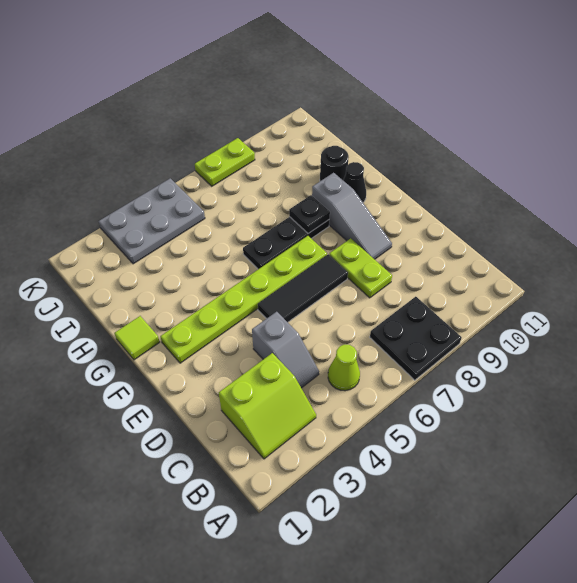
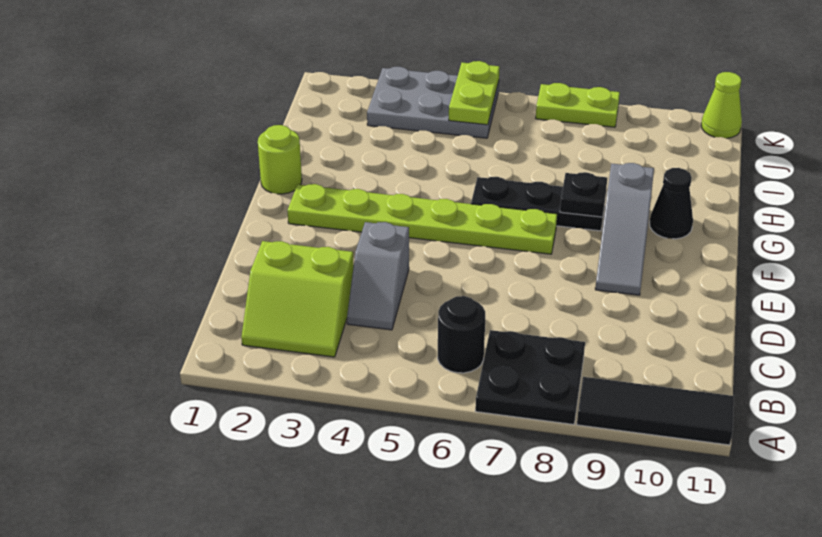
lime 1x1 cone [328,345,360,391] -> lime 1x1 cone moved to [701,72,742,138]
lime 1x2 plate [329,238,392,298] -> lime 1x2 plate moved to [449,61,500,125]
black 1x3 tile [258,254,348,322] -> black 1x3 tile moved to [577,377,734,445]
lime 1x1 tile [115,316,159,360] -> lime 1x1 round brick [258,125,302,194]
black 1x1 round brick [320,146,349,181] -> black 1x1 round brick moved to [438,296,485,373]

